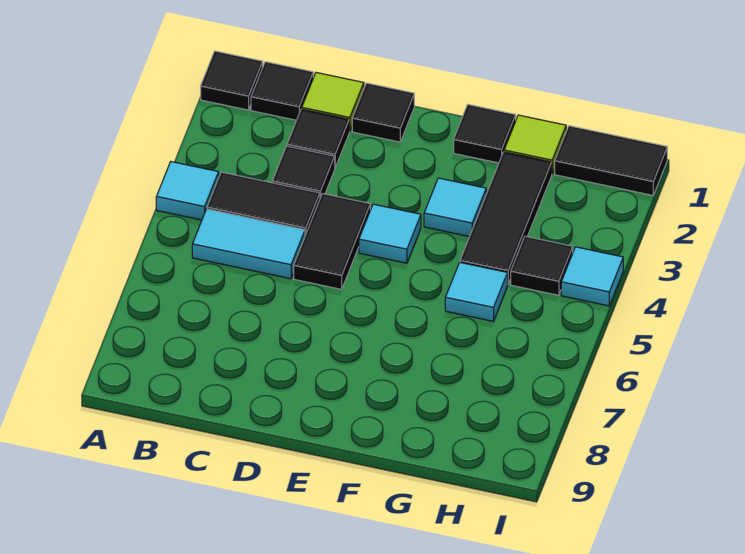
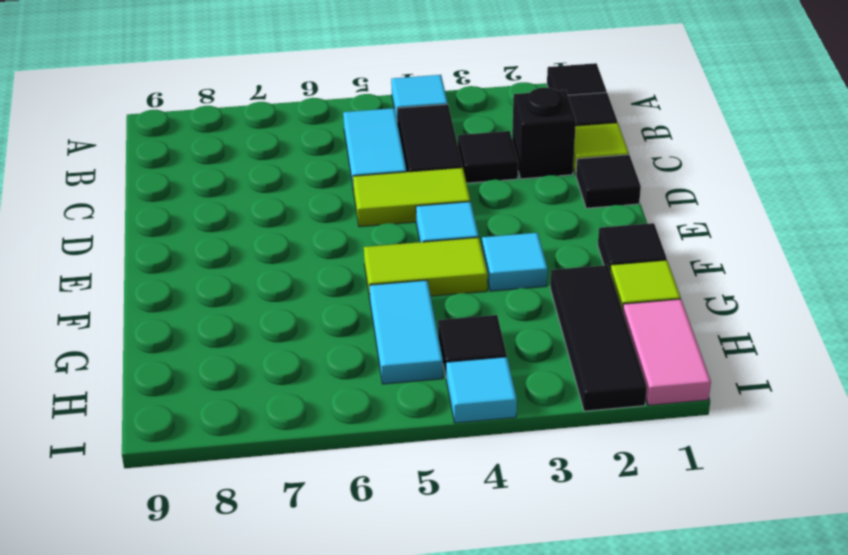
black 1x1 tile [287,109,349,167] -> black 1x1 brick [512,88,576,179]
black 1x2 tile [294,194,370,289] -> lime 1x2 tile [353,168,470,227]
none -> lime 1x2 tile [364,238,488,298]
black 1x3 tile [460,152,552,284] -> black 1x3 tile turned to [550,265,647,411]
cyan 1x1 tile [445,263,508,321] -> cyan 1x2 tile [370,280,443,384]
black 1x2 tile [555,126,667,195] -> pink 1x2 tile [623,299,711,405]

